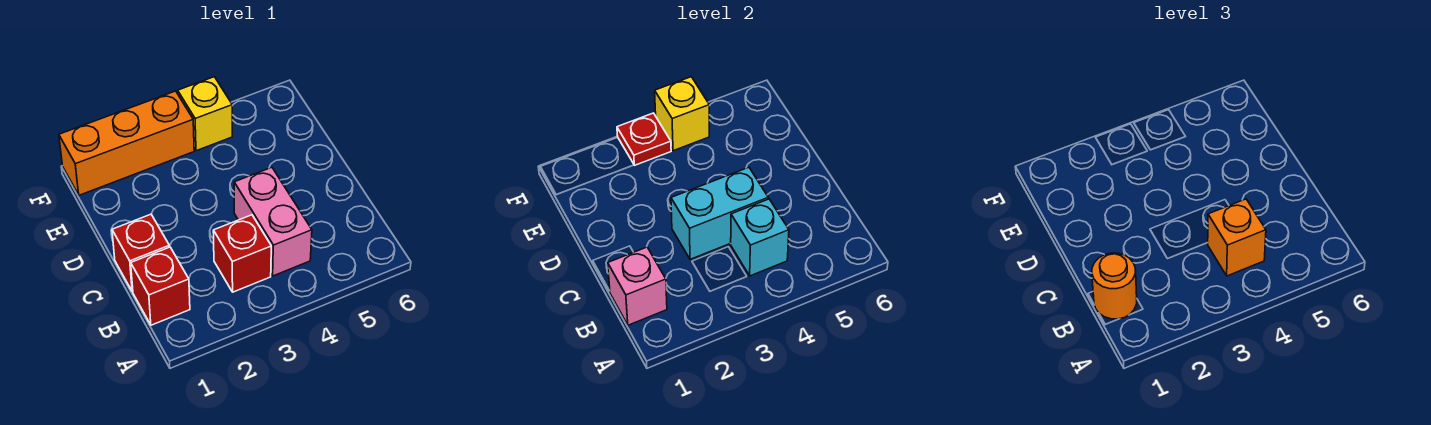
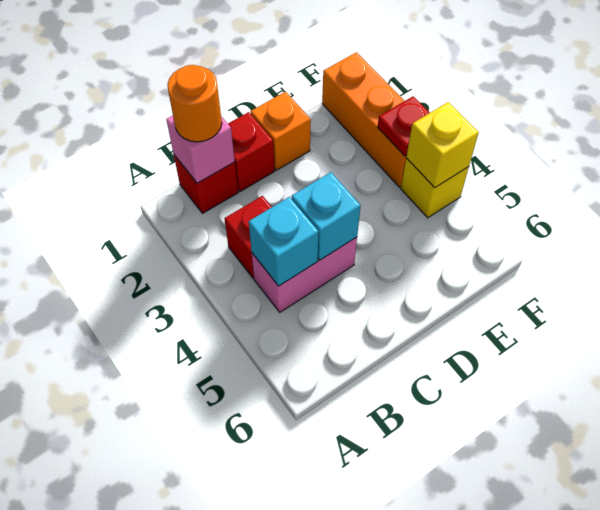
orange 1x1 brick [1208,199,1266,276] -> orange 1x1 brick moved to [251,92,311,170]
cyan 1x2 brick [671,167,768,259] -> cyan 1x1 brick [292,172,361,260]

